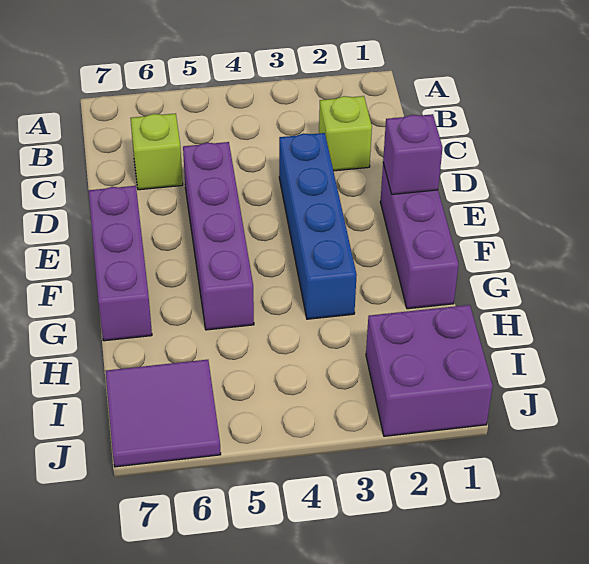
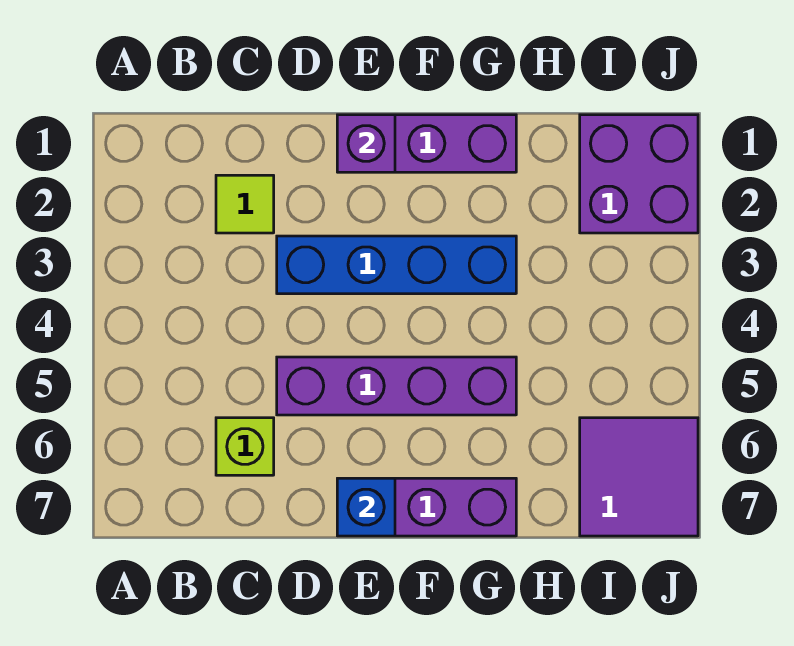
lime 1x1 brick [319,96,372,171] -> lime 1x1 tile [216,175,274,233]
none -> blue 1x1 brick [337,478,395,536]

